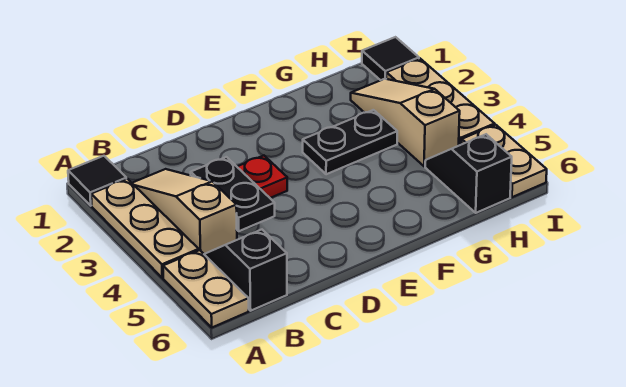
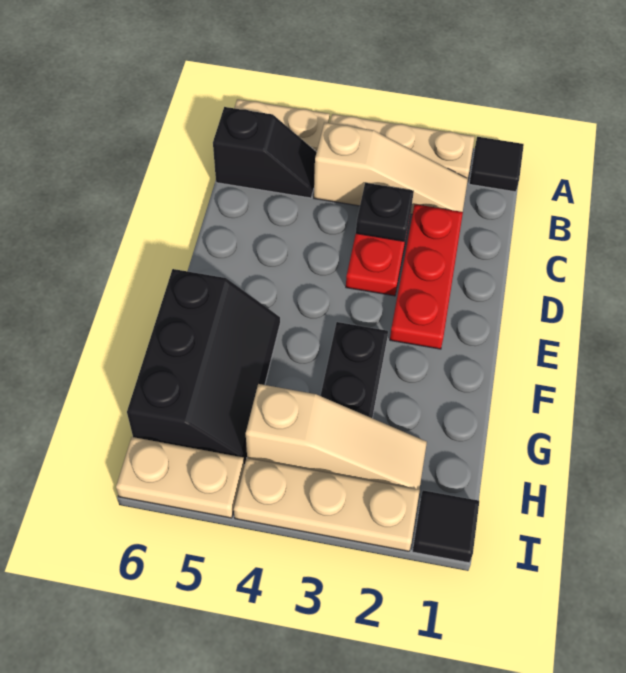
none -> red 1x3 plate [390,204,463,349]
black 1x2 plate [191,157,275,231] -> black 1x1 plate [356,183,414,242]
black 1x2 slope [425,134,512,213] -> black 2x3 slope [127,269,280,465]

